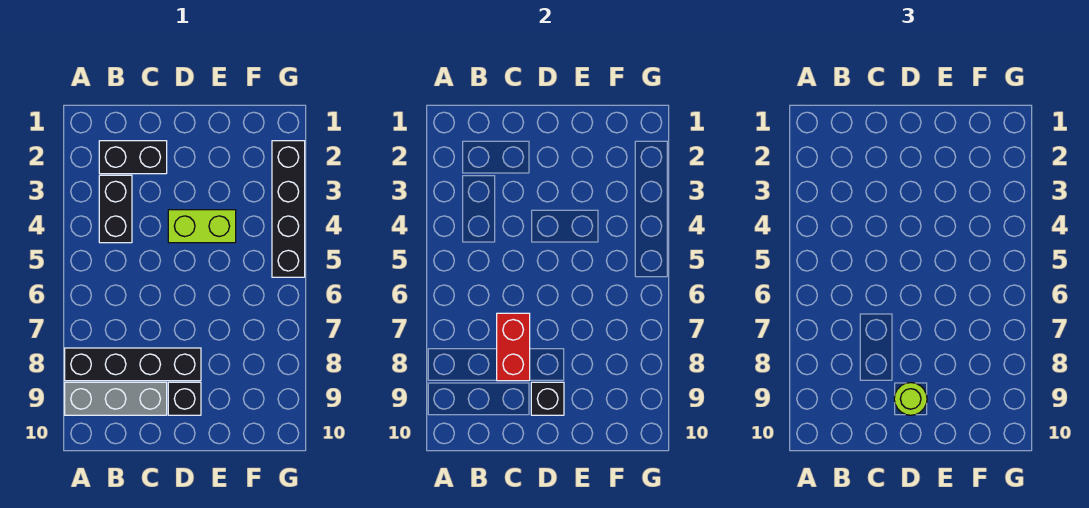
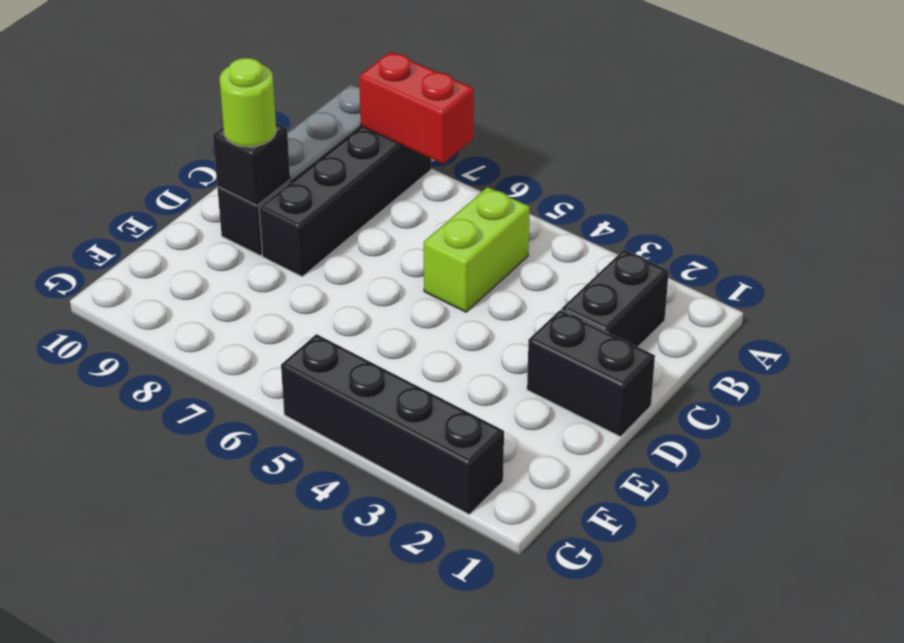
black 1x2 brick [99,175,132,243] -> black 1x2 brick moved to [527,310,655,437]
red 1x2 brick [497,313,530,381] -> red 1x2 brick moved to [359,52,474,164]
lime 1x2 brick [168,210,236,243] -> lime 1x2 brick moved to [424,187,530,312]

